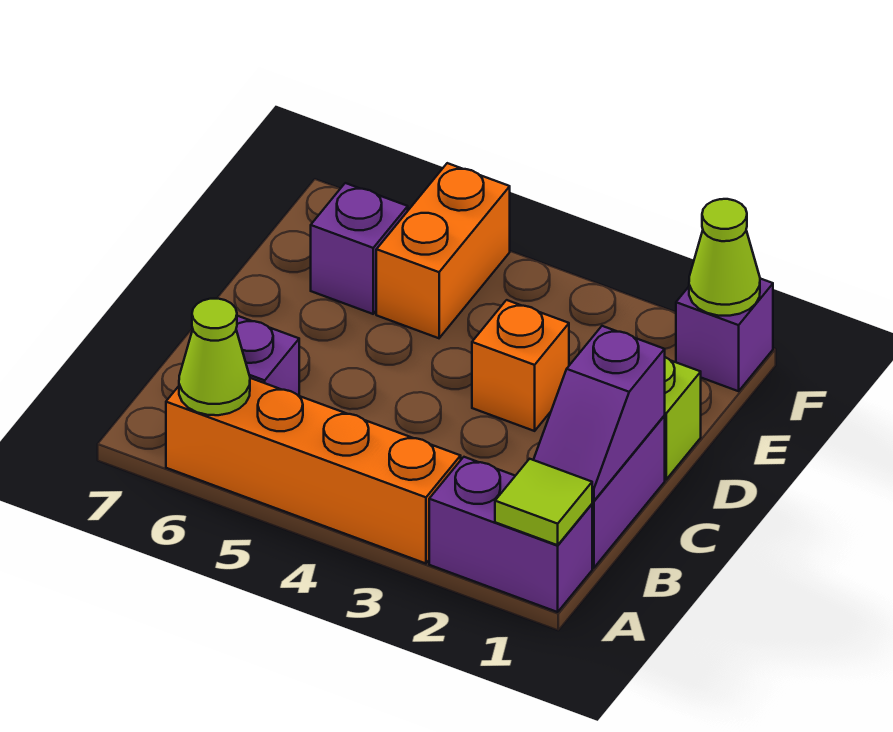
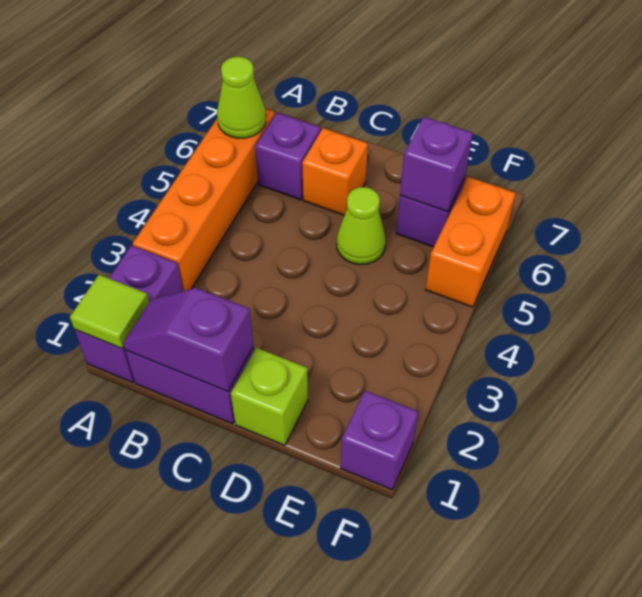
orange 1x1 brick [472,300,569,431] -> orange 1x1 brick moved to [302,128,368,215]
orange 1x2 brick [376,163,510,338] -> orange 1x2 brick turned to [425,177,516,307]
none -> purple 1x1 brick [400,117,473,212]
lime 1x1 cone [689,199,760,316] -> lime 1x1 cone moved to [337,187,386,265]

